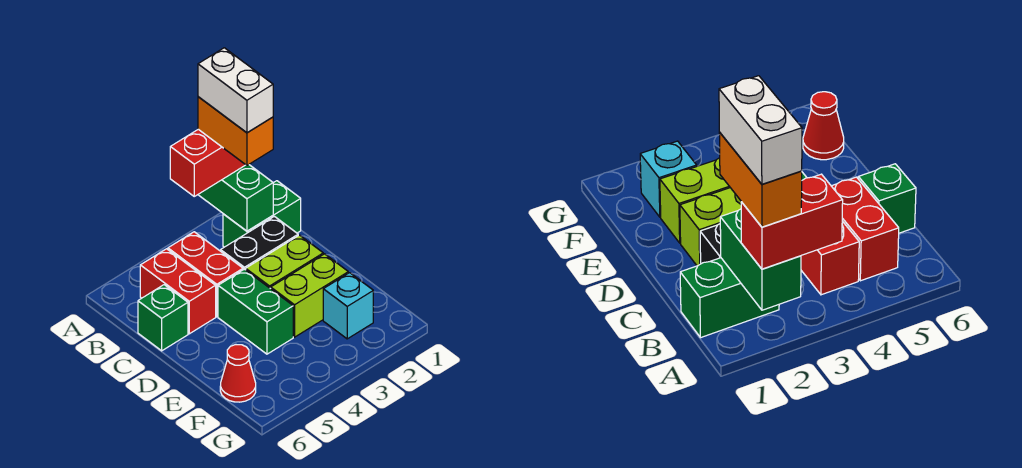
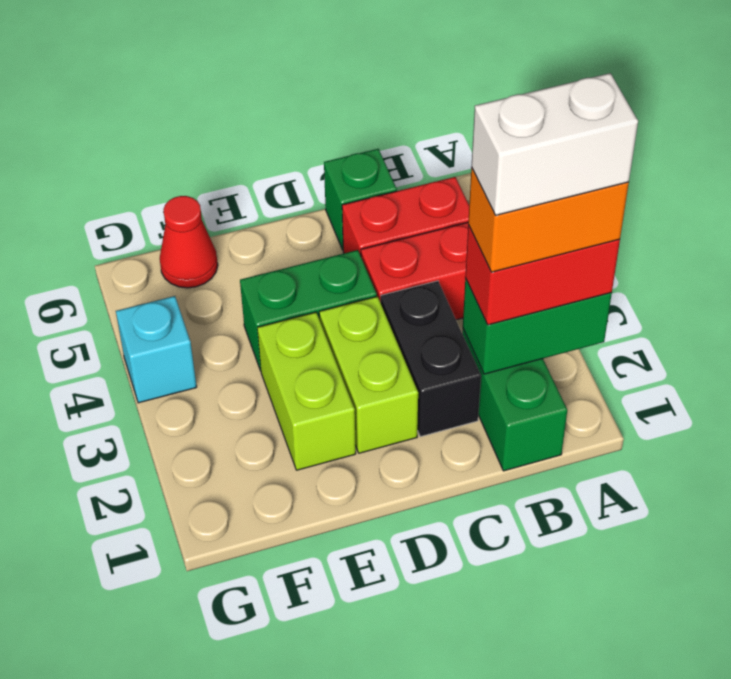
red 1x2 brick [170,129,245,196] -> red 1x2 brick turned to [465,225,620,325]
cyan 1x1 brick [323,273,373,339] -> cyan 1x1 brick moved to [116,296,197,403]

